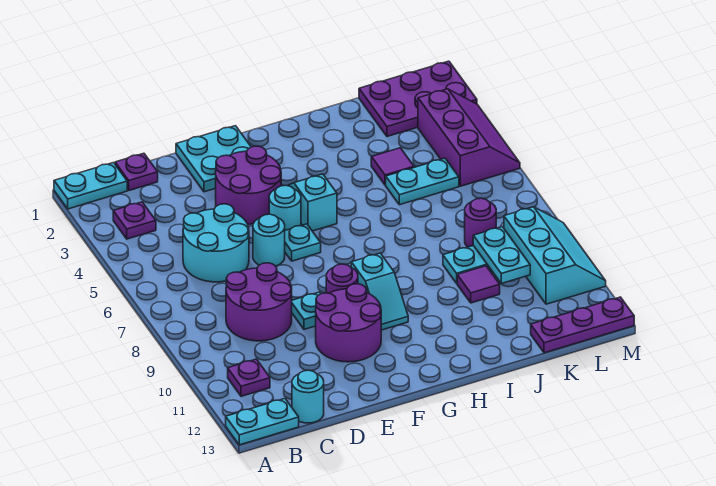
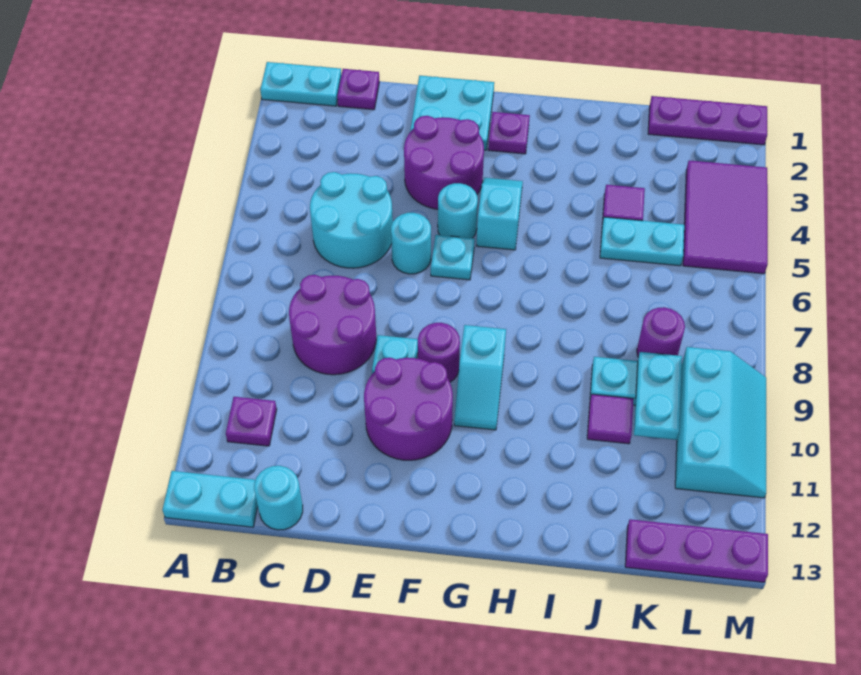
purple 1x1 plate [113,202,156,239] -> purple 1x1 plate moved to [488,112,530,154]
purple 2x3 plate [359,61,477,137] -> purple 1x3 plate [648,96,767,145]
purple 2x3 slope [418,89,520,186] -> purple 2x3 tile [683,160,768,274]

